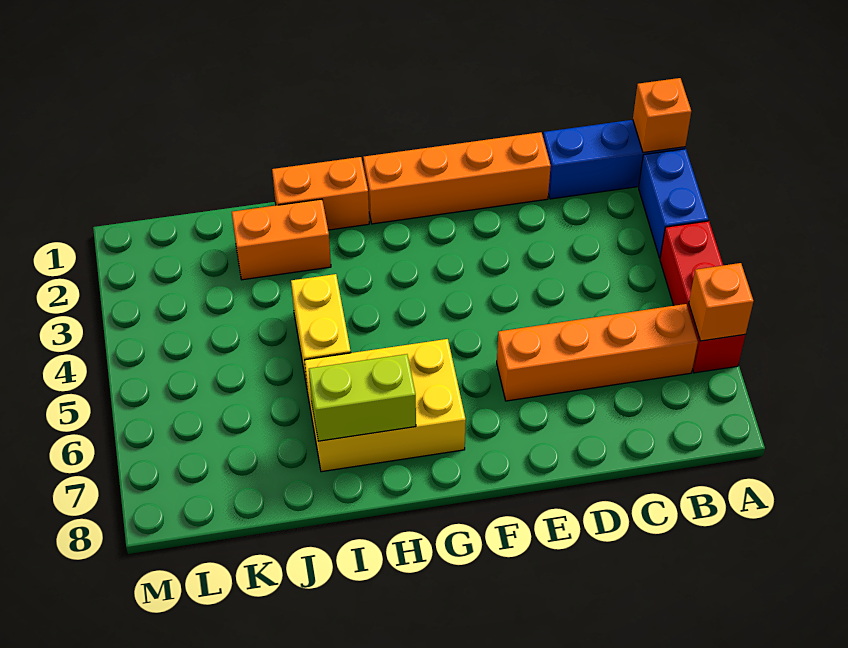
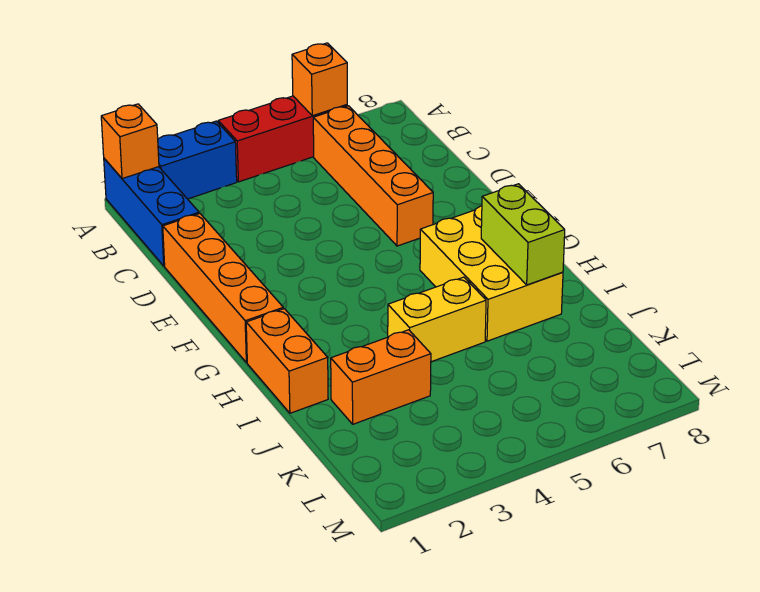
orange 1x2 brick [232,199,331,280] -> orange 1x2 brick turned to [331,330,431,424]

